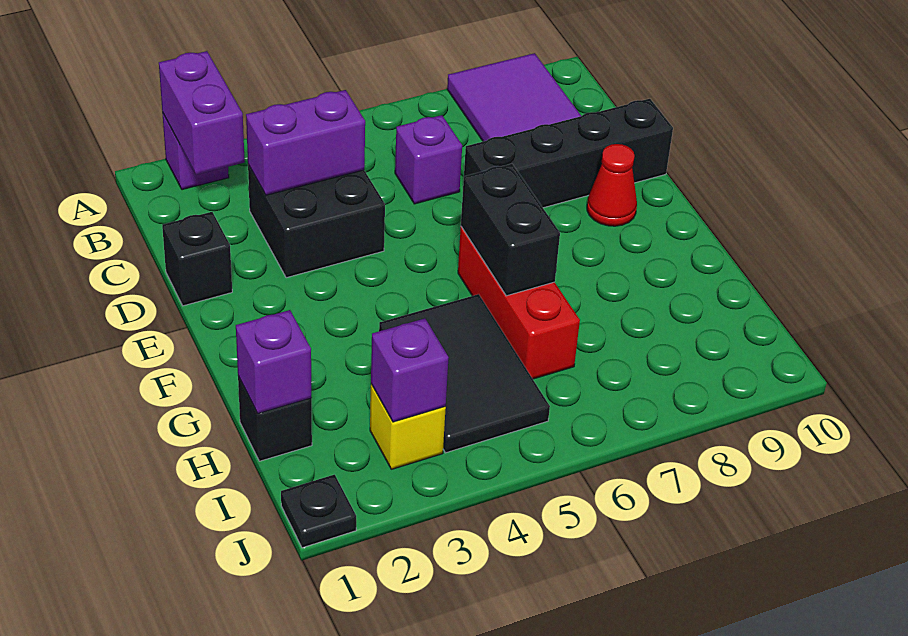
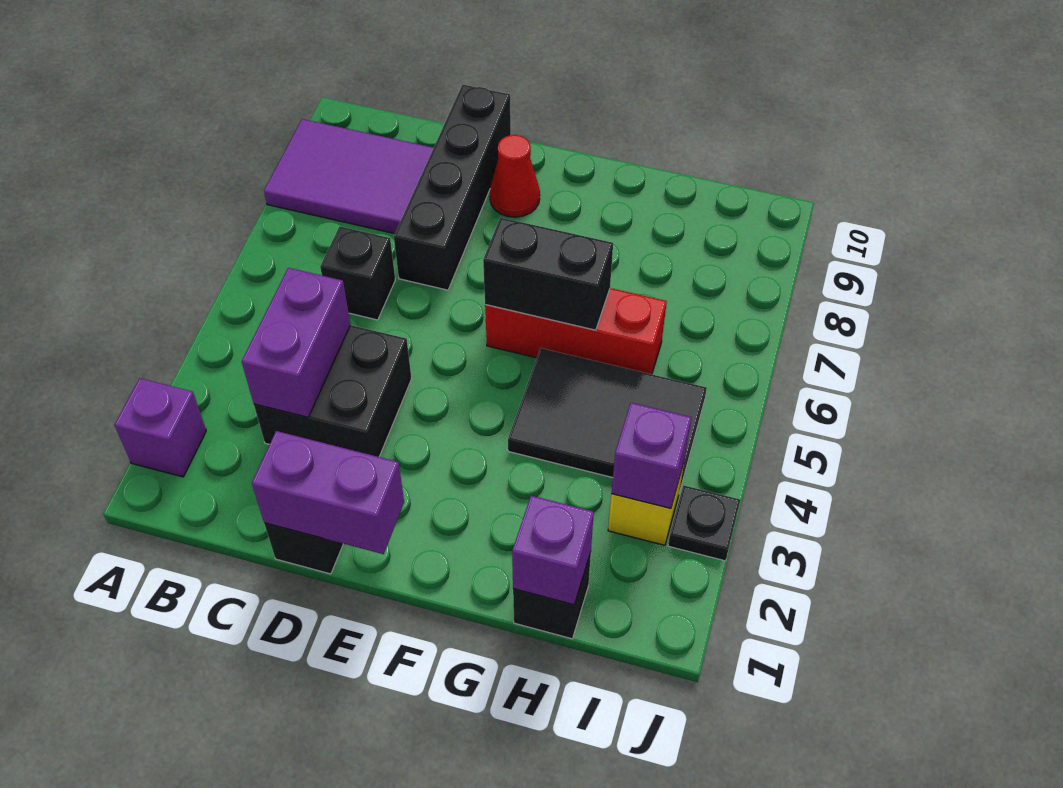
purple 1x2 brick [159,51,245,175] -> purple 1x2 brick moved to [252,431,404,554]
purple 1x1 brick [395,115,462,204] -> black 1x1 brick [320,227,395,320]
black 1x1 plate [281,475,356,548] -> black 1x1 plate moved to [668,485,740,561]

